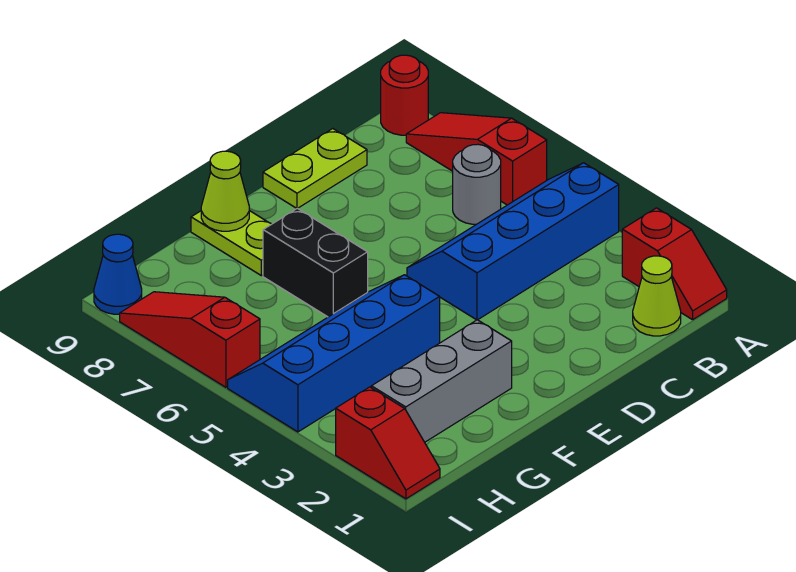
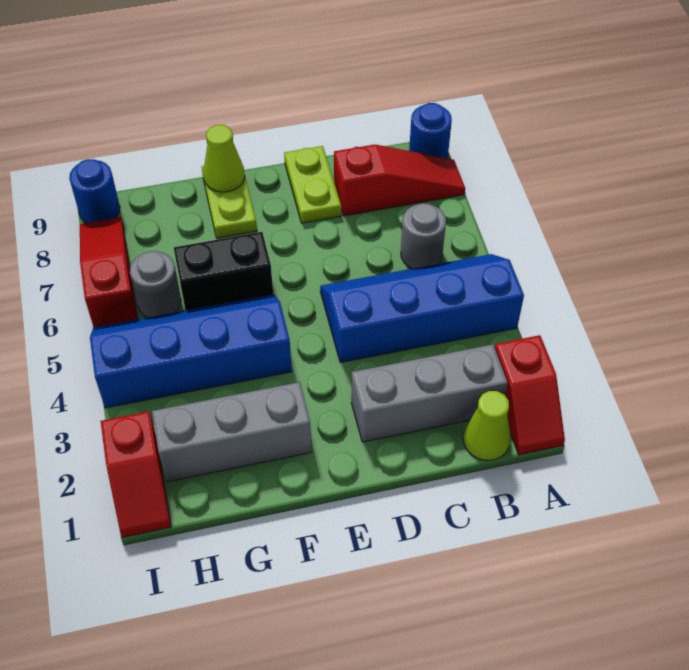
red 1x3 slope [406,113,547,205] -> red 1x3 slope turned to [334,145,465,216]
red 1x1 round brick [381,55,428,135] -> blue 1x1 round brick [409,103,452,158]
none -> grey 1x3 brick [351,344,508,442]
lime 1x2 plate [263,129,367,209] -> lime 1x2 plate turned to [284,146,341,223]
black 1x2 brick [263,208,368,317] -> black 1x2 brick turned to [174,232,273,310]
none -> grey 1x1 round brick [130,251,181,317]
blue 1x1 cone [94,234,142,314] -> blue 1x1 round brick [69,159,120,223]

